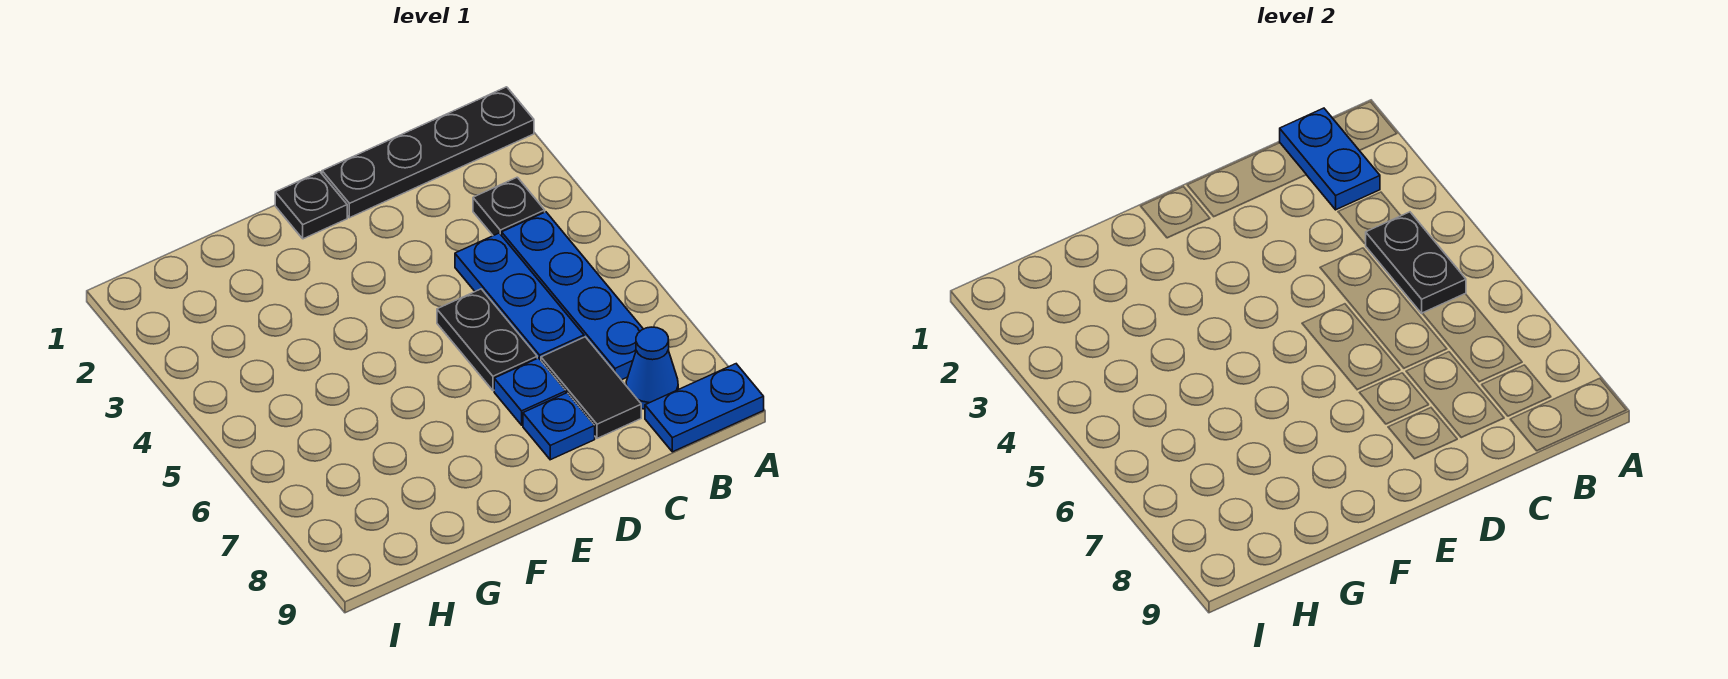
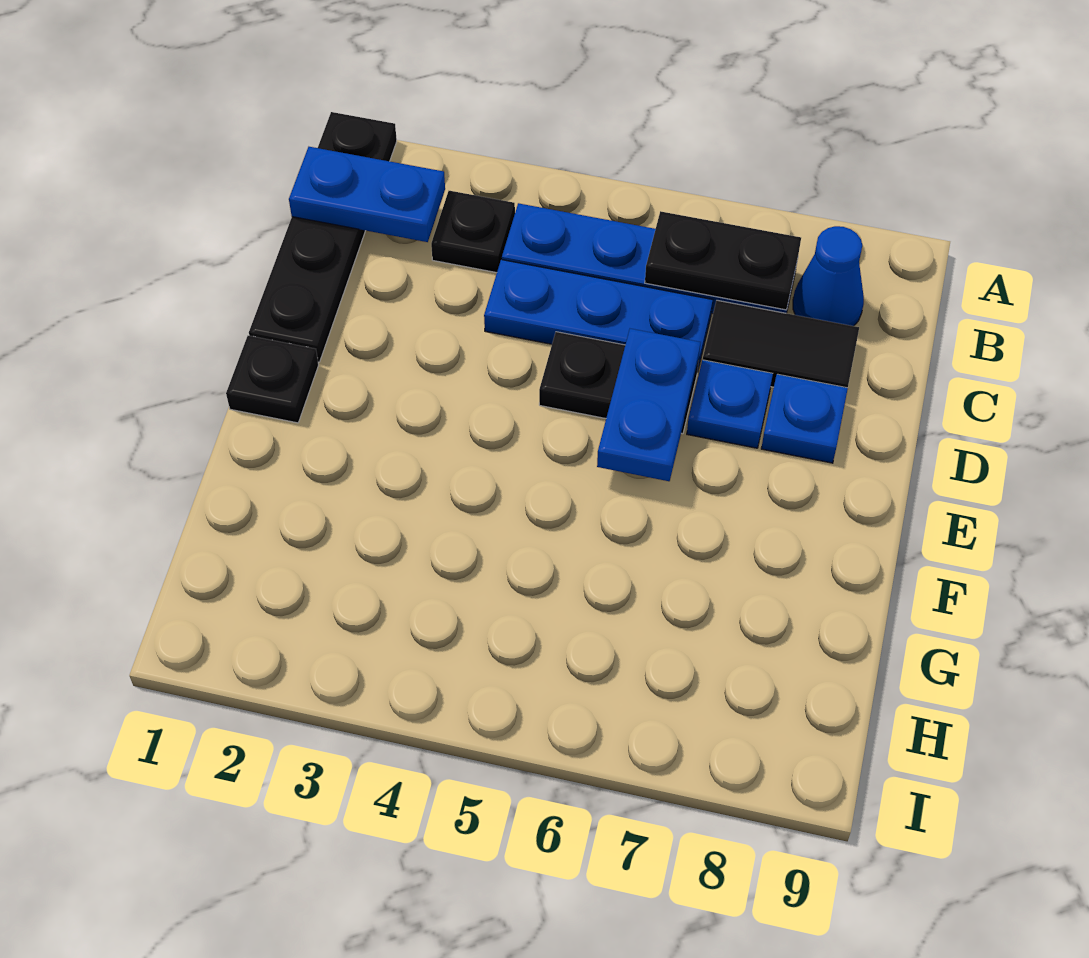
blue 1x2 plate [645,364,764,452] -> blue 1x2 plate moved to [597,329,701,481]
black 1x2 plate [1366,212,1466,313] -> black 1x2 plate moved to [645,211,801,310]

